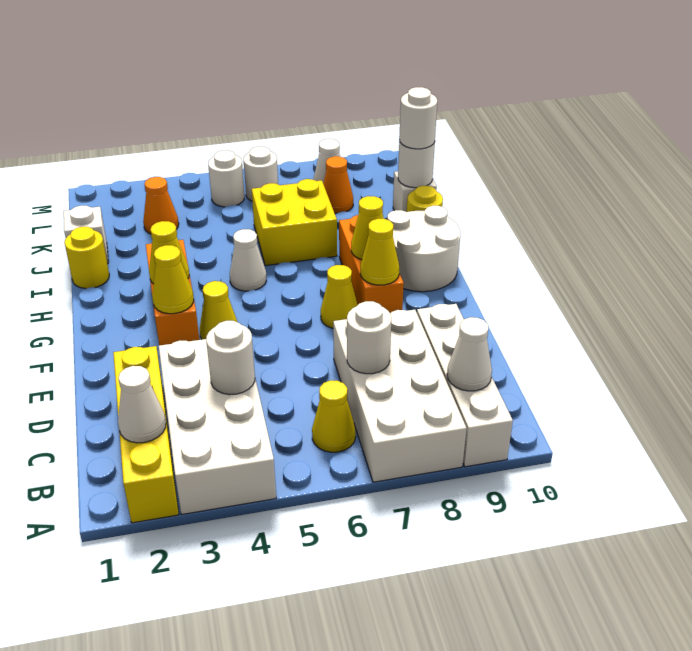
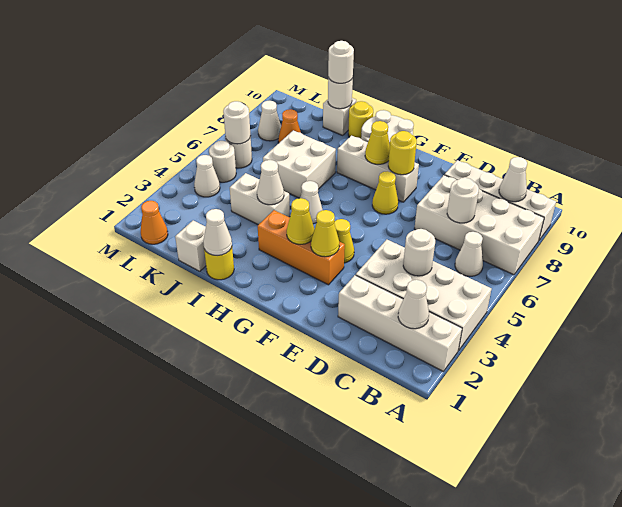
yellow 1x4 brick [113,346,179,523] -> white 1x4 brick [338,275,462,372]
yellow 1x1 cone [312,380,356,452] -> white 1x1 cone [455,232,483,276]
orange 1x3 brick [339,215,404,313] -> white 1x3 brick [337,136,419,202]
yellow 1x1 cone [360,219,399,285] -> yellow 1x1 round brick [388,131,417,175]
none -> white 1x1 cone [203,209,232,256]
none -> white 1x2 brick [230,173,290,225]
none -> white 1x1 cone [257,160,284,205]
yellow 2x2 brick [252,179,337,266] -> white 2x2 brick [263,130,336,198]
orange 1x1 cone [143,177,179,234] -> orange 1x1 cone moved to [141,201,168,244]
none -> white 1x1 cone [194,155,220,197]
none -> white 1x1 round brick [223,101,251,144]

